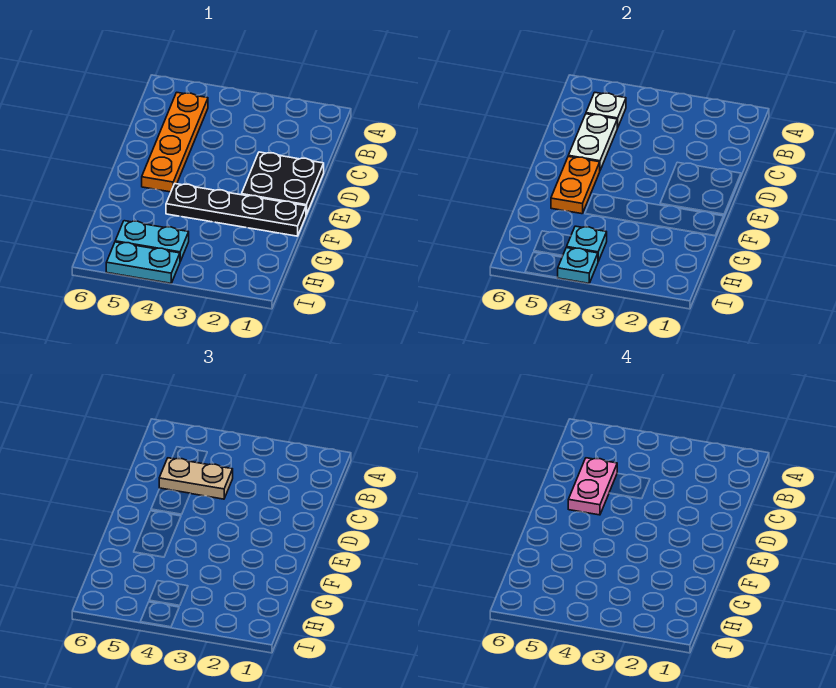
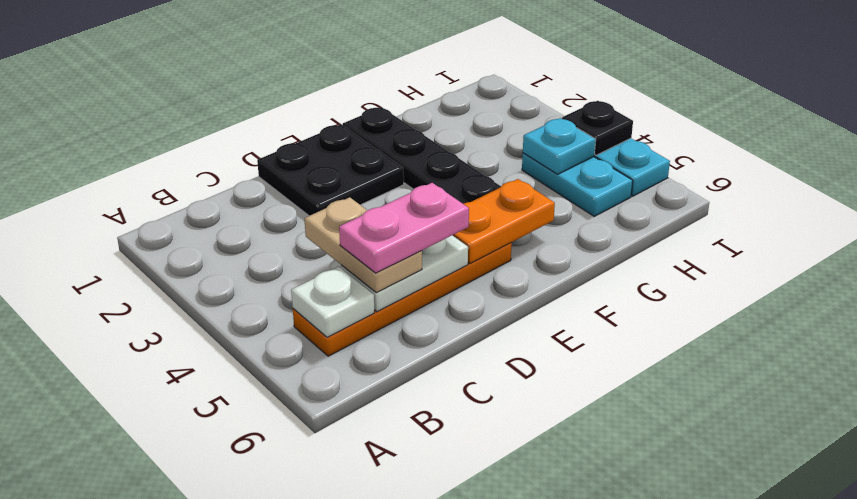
cyan 1x1 plate [557,248,598,283] -> black 1x1 plate [562,101,633,155]

